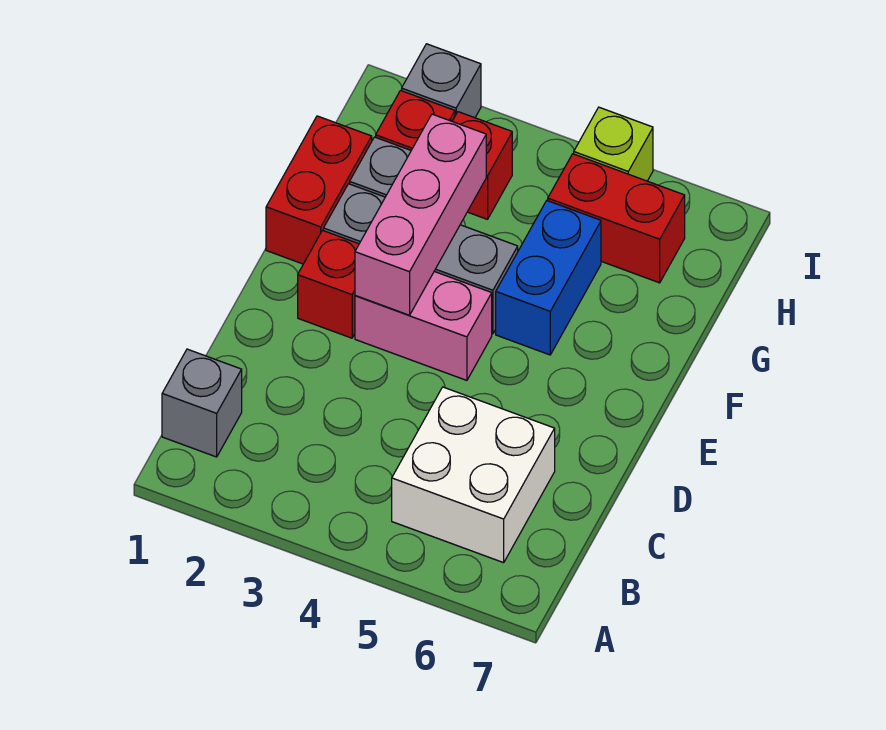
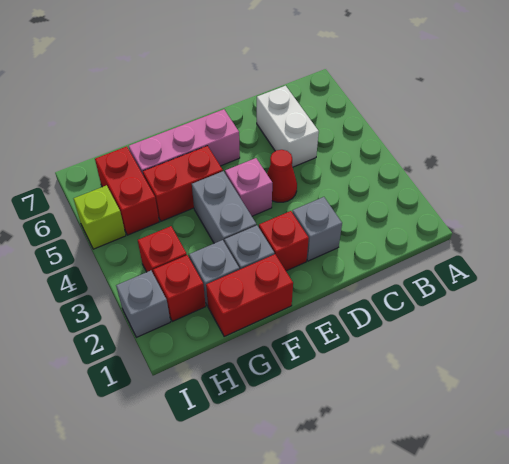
grey 1x1 brick [162,349,242,457] -> grey 1x1 brick moved to [292,197,342,261]
white 2x2 brick [392,387,555,563] -> white 1x2 brick [257,86,319,167]
none -> red 1x1 cone [267,150,297,202]
pink 1x2 brick [355,272,492,380] -> pink 1x1 brick [225,158,272,216]
pink 1x3 brick [355,114,486,315] -> pink 1x3 brick moved to [129,109,240,174]
blue 1x2 brick [496,201,601,355] -> red 1x2 brick [143,146,223,221]

